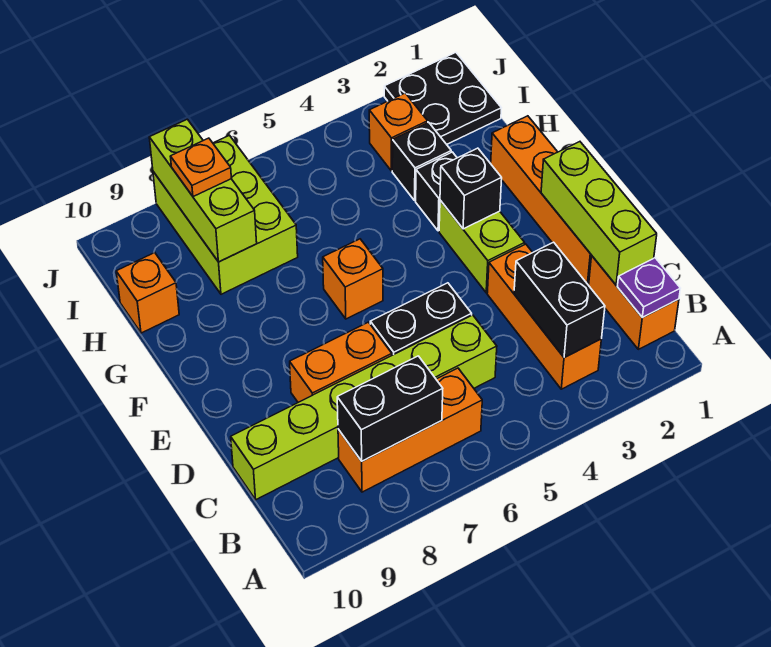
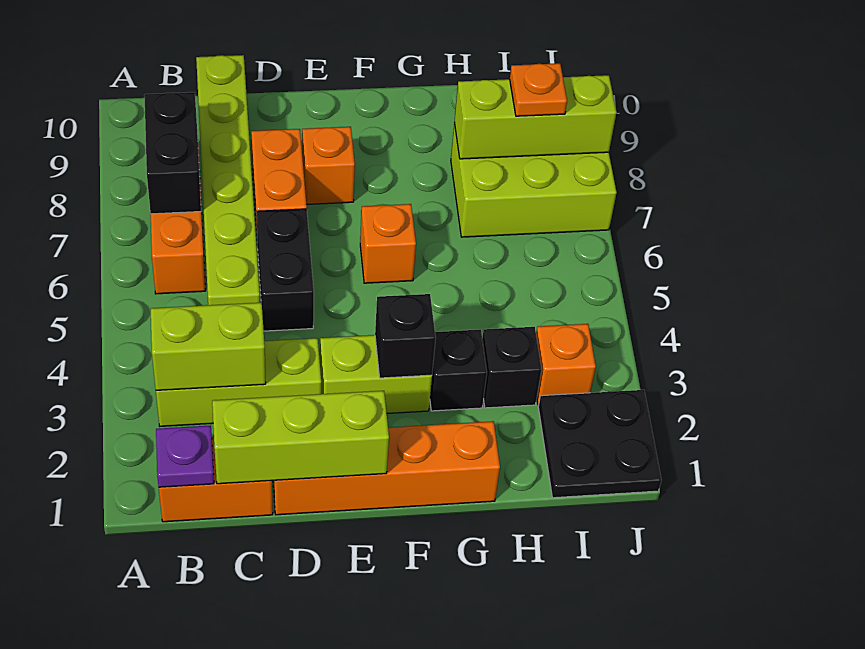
orange 1x3 brick [487,244,601,389] -> lime 1x3 brick [156,338,321,426]
black 1x2 brick [514,242,605,358] -> lime 1x2 brick [151,303,266,390]
orange 1x1 brick [116,253,179,333] -> orange 1x1 brick moved to [302,127,355,204]

